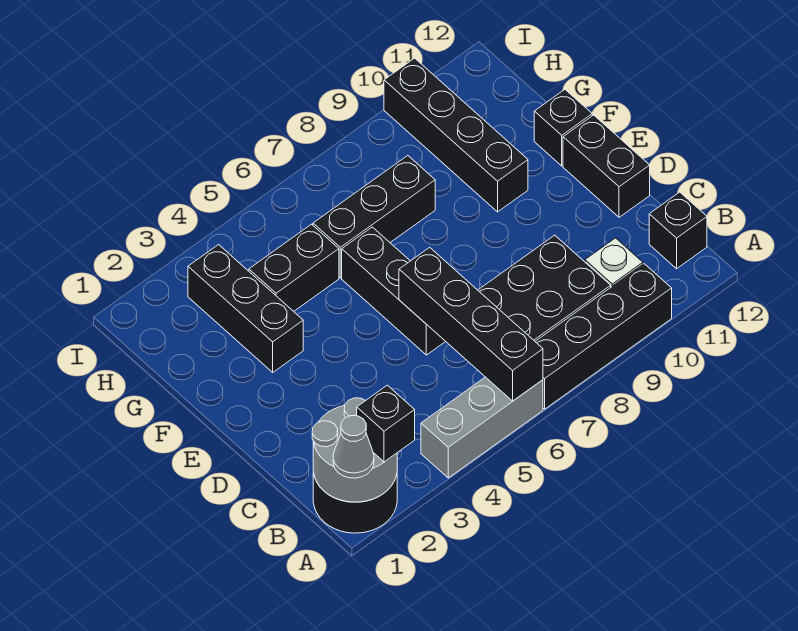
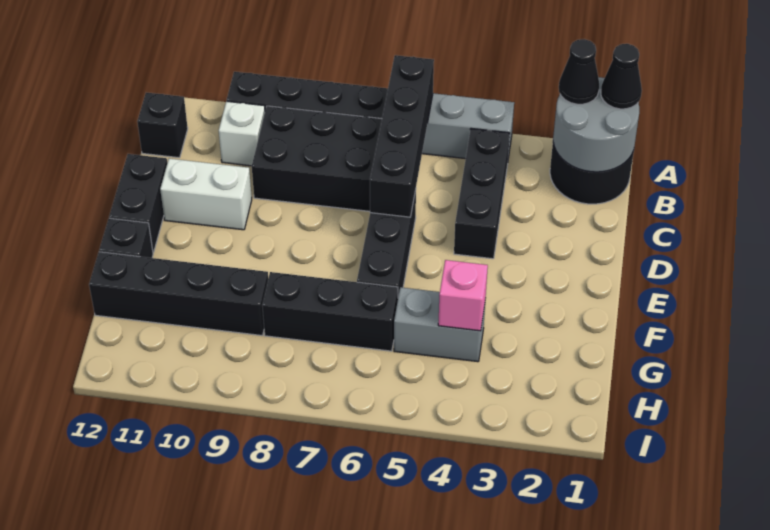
grey 1x1 cone [333,416,374,478] -> black 1x1 cone [601,44,642,109]
black 1x1 brick [357,385,415,462] -> black 1x1 cone [559,39,599,104]
none -> white 1x2 brick [160,159,252,230]
black 1x3 brick [188,245,303,372] -> black 1x3 brick moved to [454,128,510,259]
black 1x4 brick [384,58,528,212] -> black 1x4 brick turned to [89,252,268,336]
black 1x2 brick [249,224,339,311] -> grey 1x2 brick [394,287,485,362]
none -> pink 1x1 brick [438,260,488,331]

